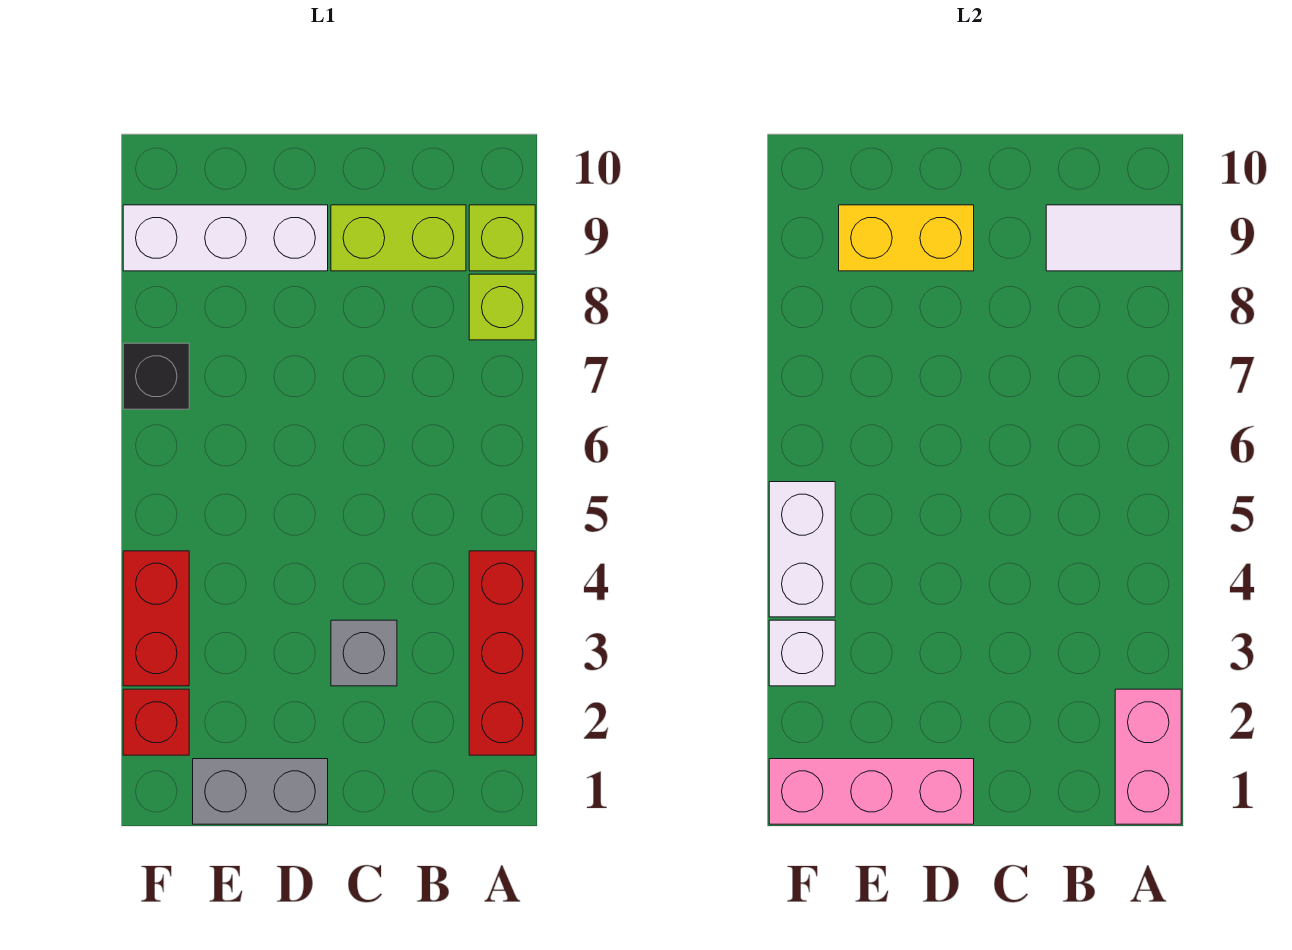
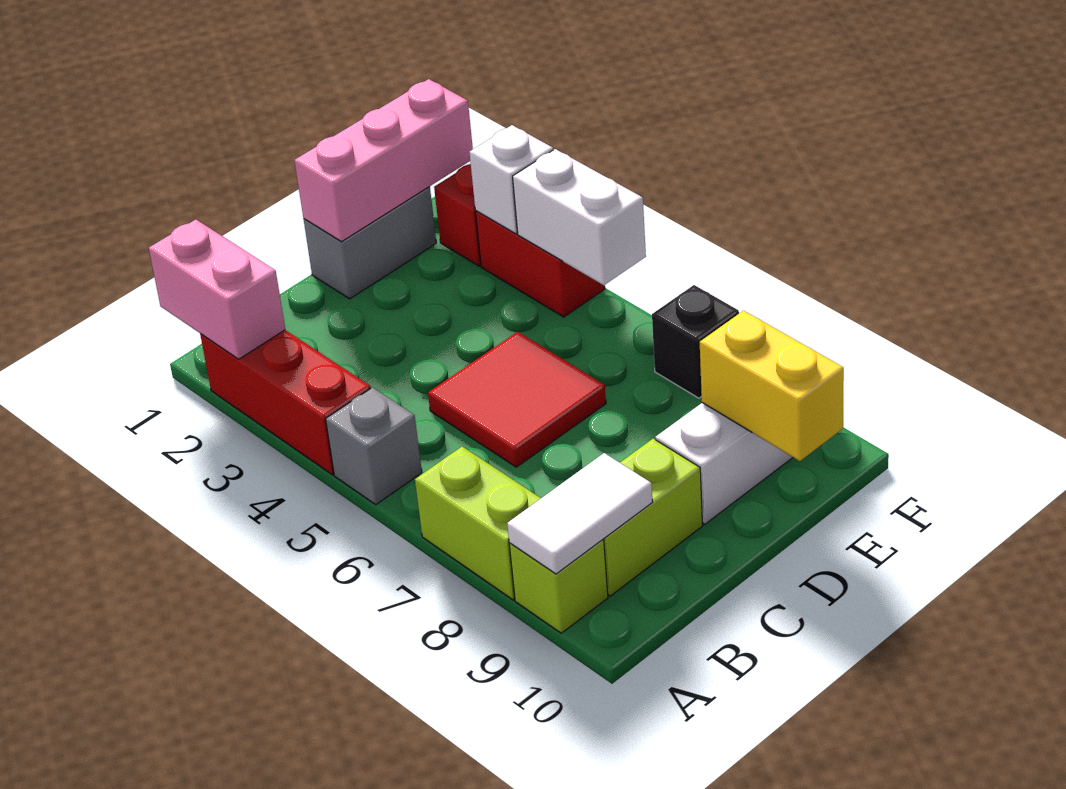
lime 1x1 brick [469,274,535,340] -> lime 1x2 brick [415,447,541,600]
grey 1x1 brick [331,620,397,686] -> grey 1x1 brick moved to [326,388,422,505]
none -> red 2x2 tile [428,332,606,467]
yellow 1x2 brick [839,205,974,271] -> yellow 1x2 brick turned to [700,311,844,461]

